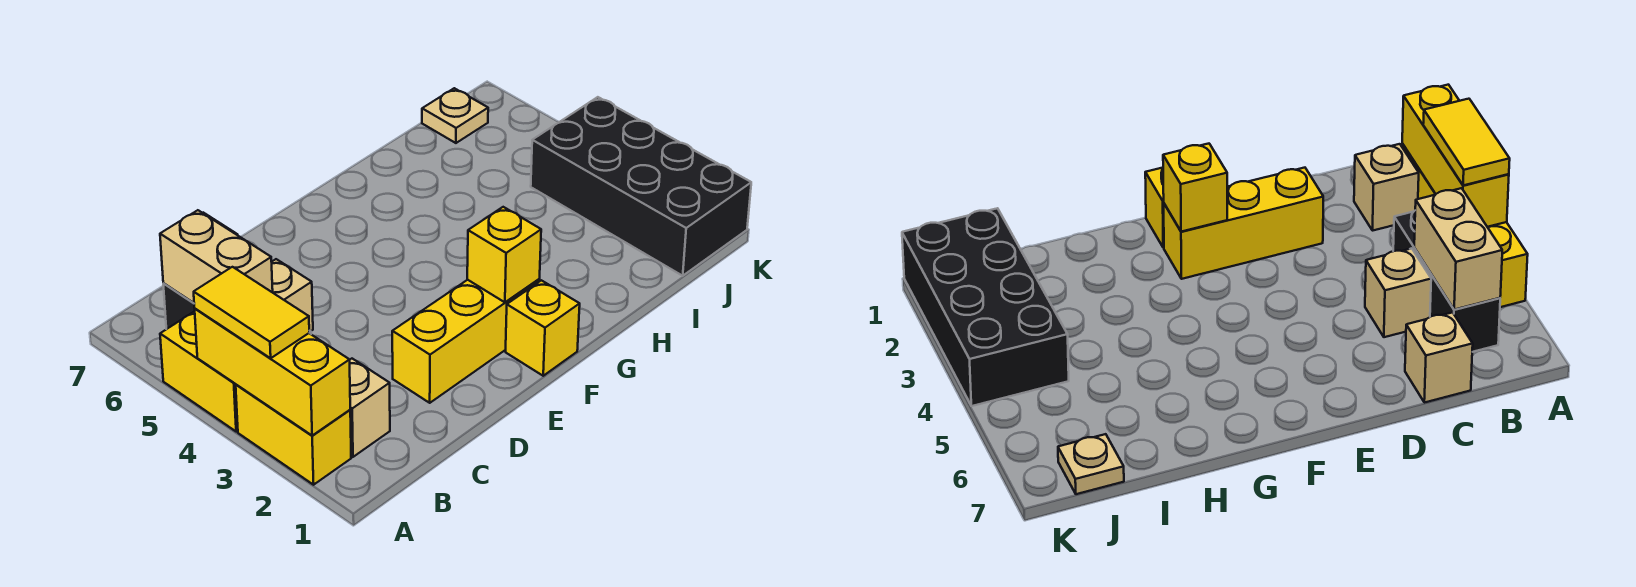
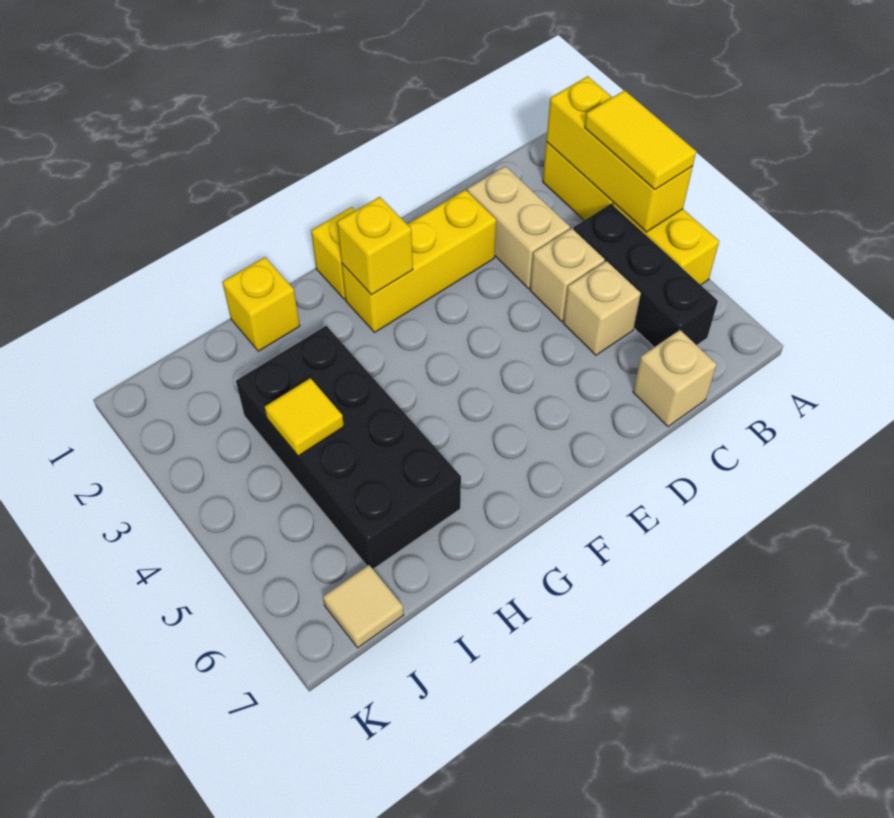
tan 1x1 brick [350,359,390,457] -> tan 1x1 brick moved to [530,228,605,321]
tan 1x2 brick [160,210,273,303] -> tan 1x2 brick moved to [467,166,570,289]
none -> yellow 1x1 brick [222,257,300,351]
none -> yellow 1x1 tile [265,378,344,456]
black 2x4 brick [531,97,751,276] -> black 2x4 brick moved to [236,326,461,569]
tan 1x1 plate [422,88,488,143] -> tan 1x1 tile [323,565,404,648]

